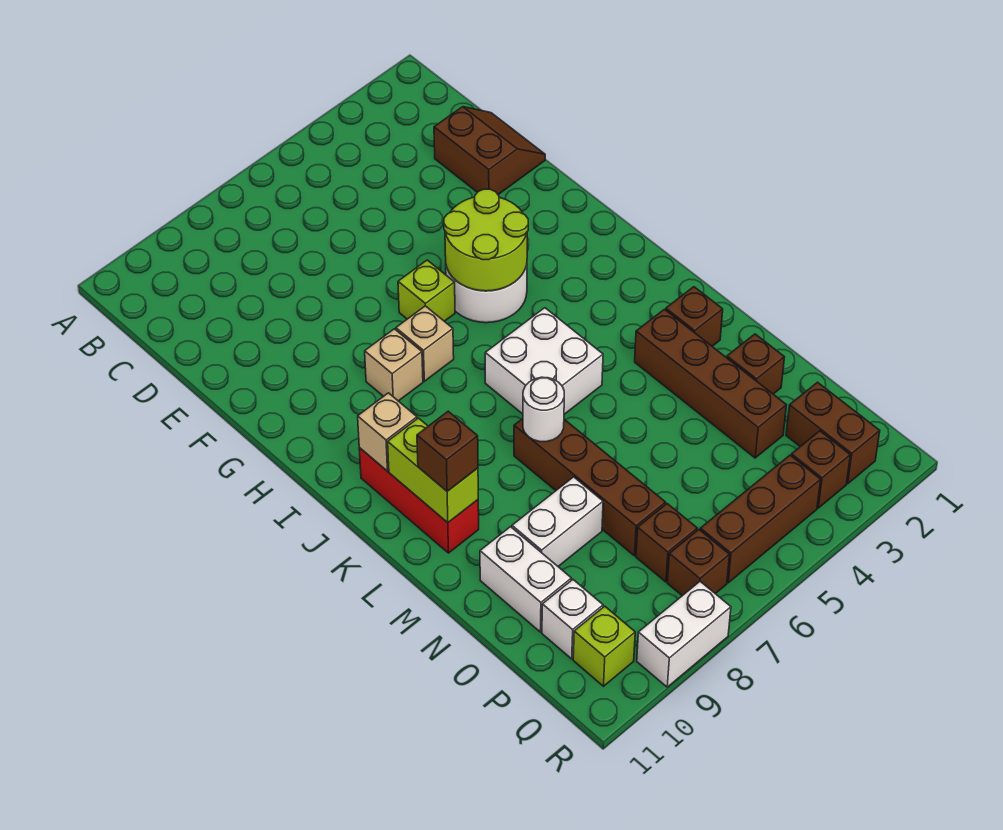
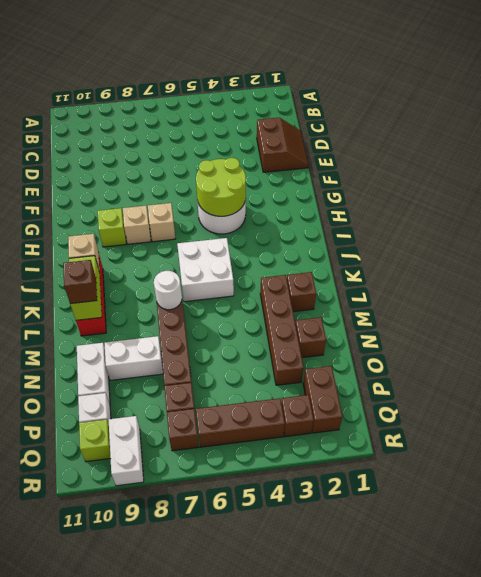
lime 1x1 brick [398,260,455,321] -> lime 1x1 brick moved to [98,208,126,247]
white 1x2 brick [637,582,731,687] -> white 1x2 brick turned to [109,416,144,486]

